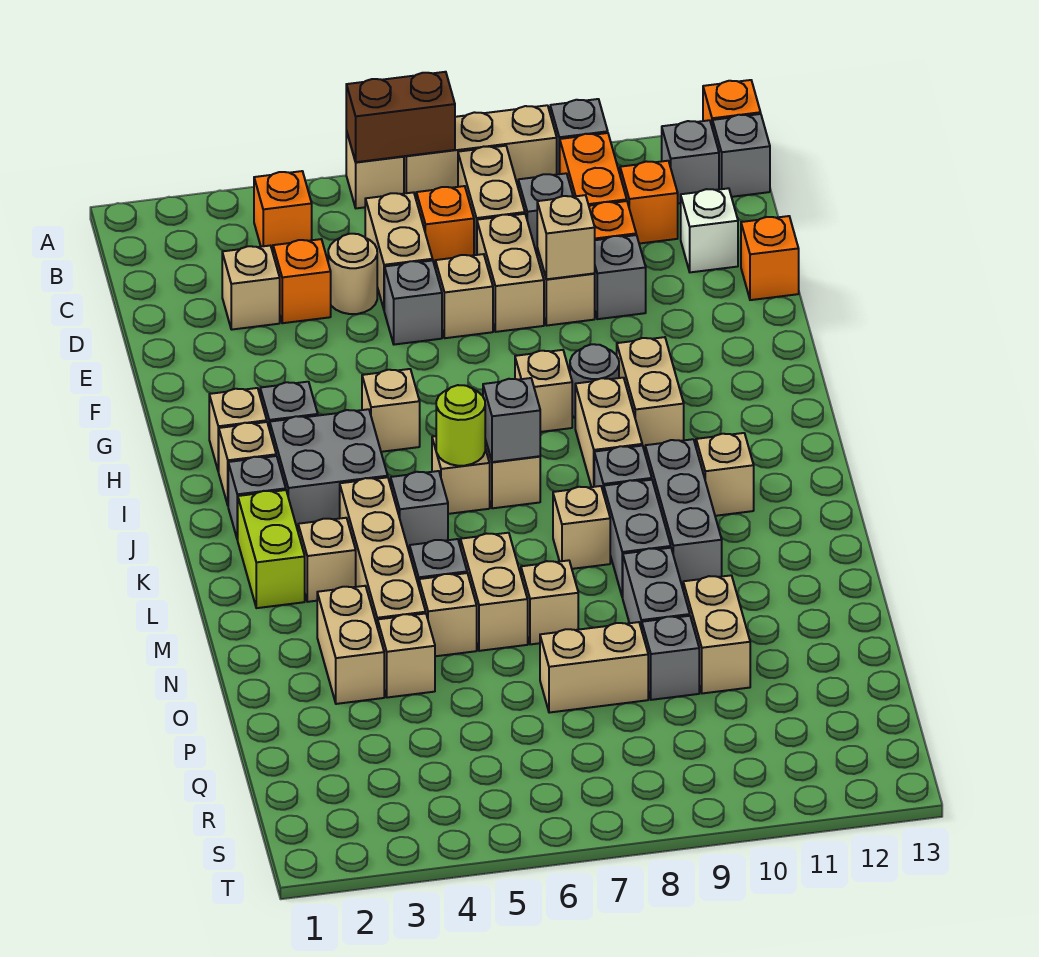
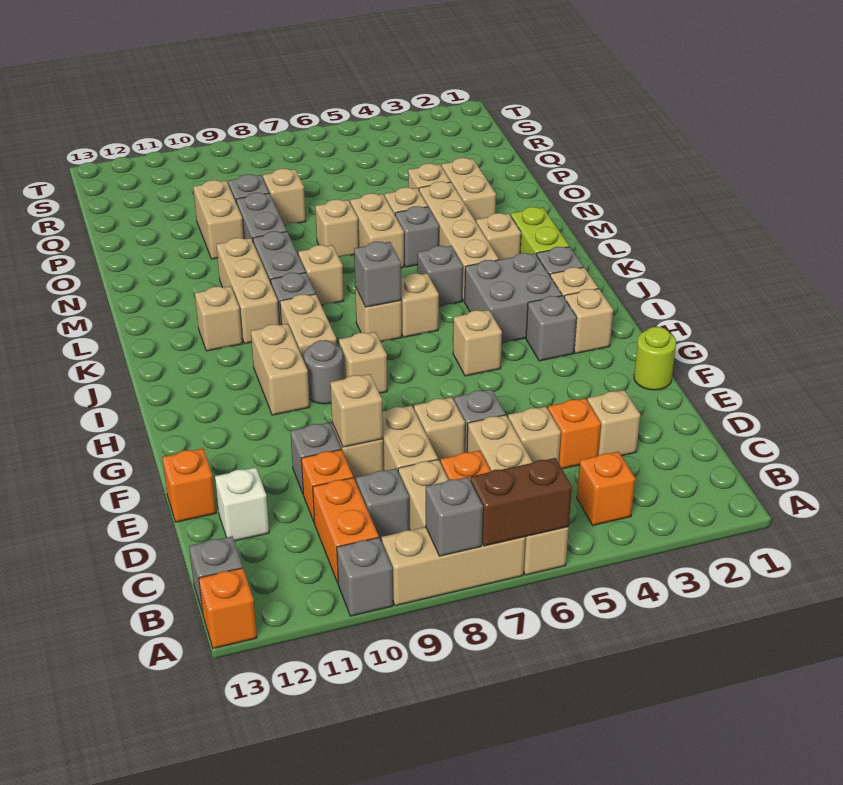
grey 1x1 brick [662,120,719,204] -> grey 1x1 brick moved to [426,477,483,556]
orange 1x1 brick [620,161,678,244] -> none
tan 1x1 round brick [328,234,377,314] -> tan 1x1 brick [508,407,561,463]
lime 1x1 round brick [436,385,485,466] -> lime 1x1 round brick moved to [634,327,676,390]
grey 1x3 brick [645,439,722,588] -> tan 1x3 brick [216,238,279,344]
tan 1x2 brick [540,622,648,713] -> tan 1x1 brick [263,169,306,226]

